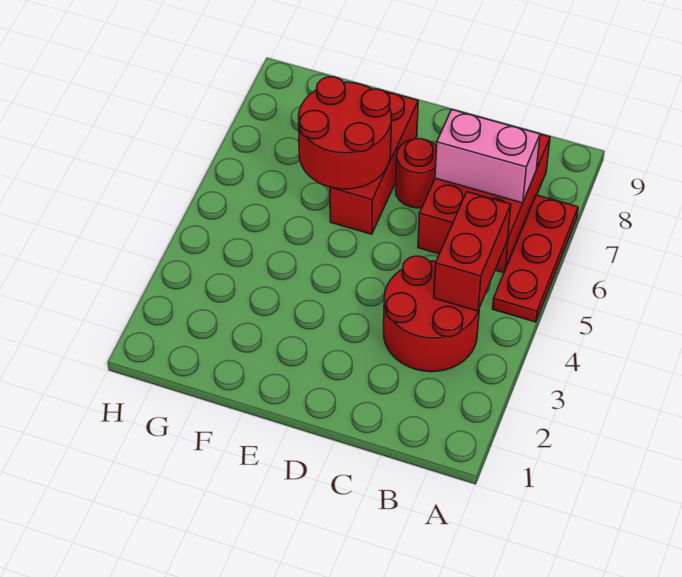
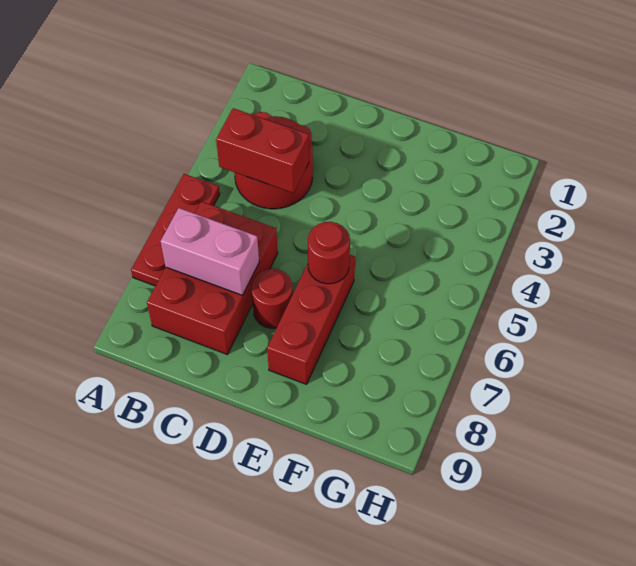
red 1x2 brick [434,192,511,311] -> red 1x2 brick turned to [216,108,309,193]
red 2x2 round brick [299,77,392,189] -> red 1x1 round brick [308,222,350,284]

